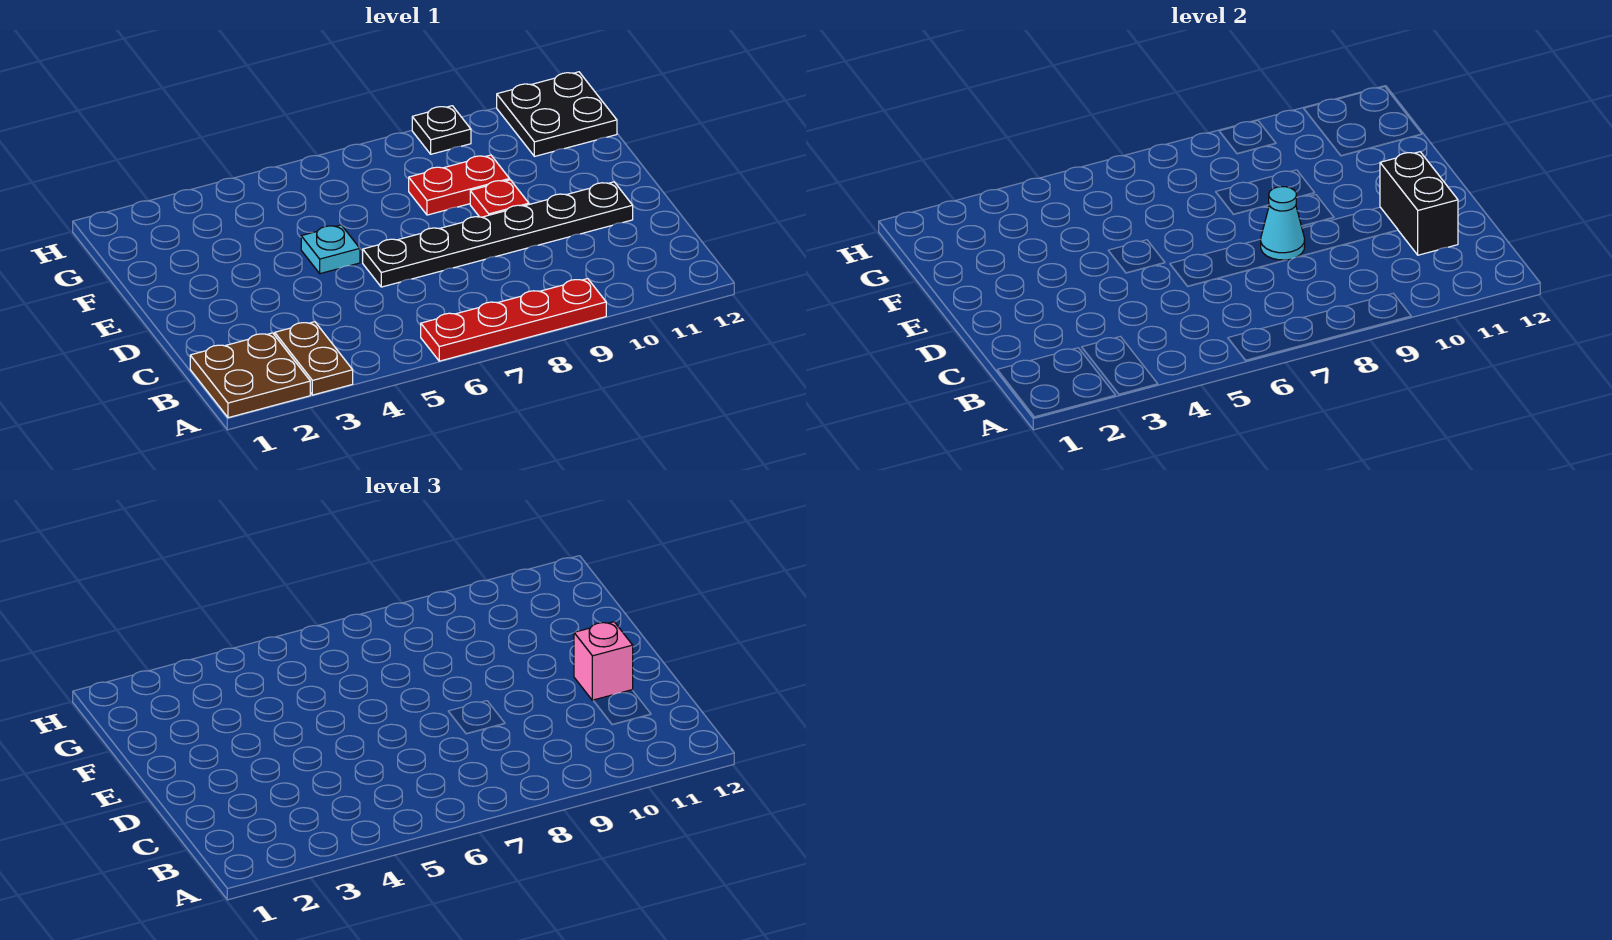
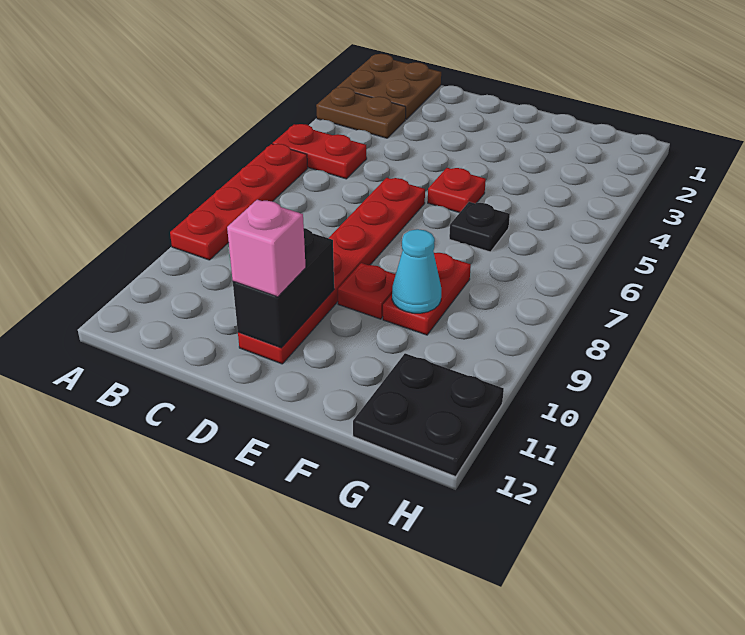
none -> red 1x2 plate [273,124,367,179]
black 1x2 brick [1380,152,1458,255] -> black 1x2 brick turned to [233,228,334,348]
black 1x6 plate [363,182,633,287] -> red 1x6 plate [238,178,425,364]
cyan 1x1 cone [1261,187,1305,260] -> cyan 1x1 cone moved to [392,229,441,313]
cyan 1x1 plate [301,225,360,274] -> red 1x1 plate [428,168,486,213]
black 1x1 plate [412,106,471,154] -> black 1x1 plate moved to [449,202,510,252]

